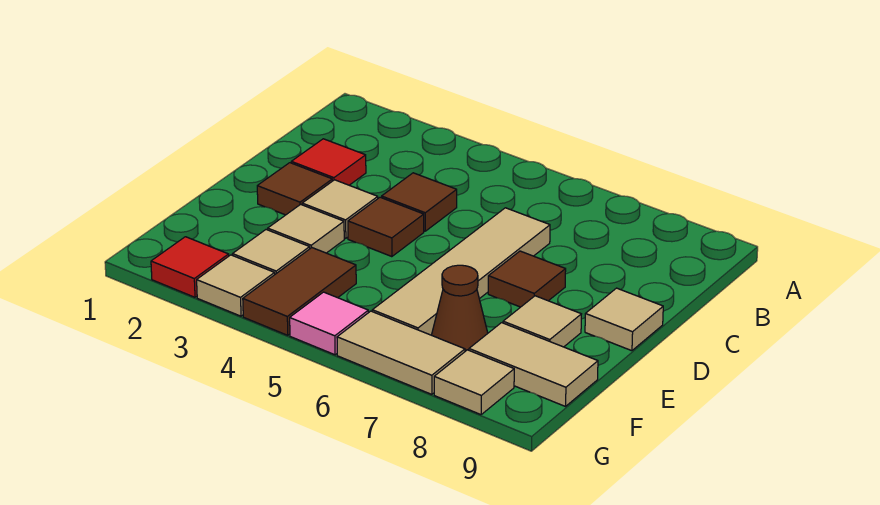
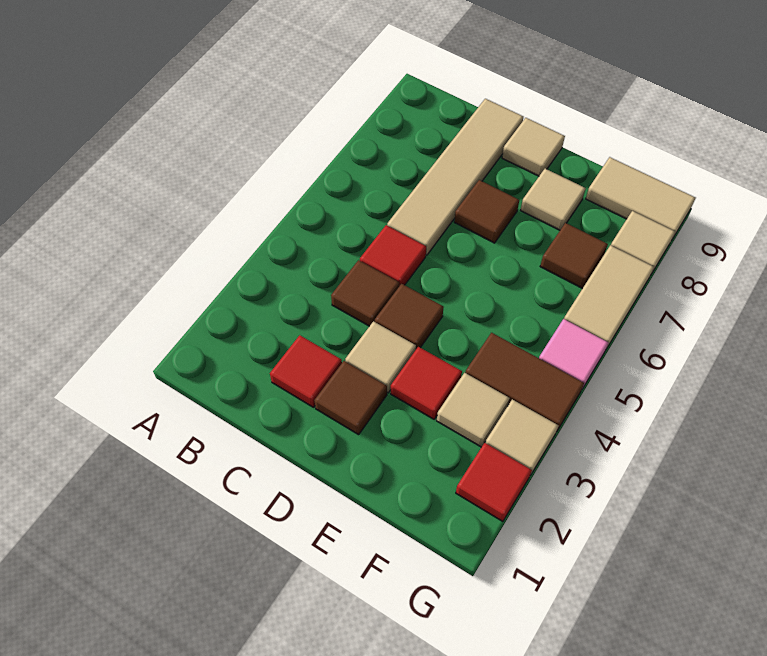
none -> red 1x1 tile [360,225,426,286]
tan 1x4 tile [372,208,550,335] -> tan 1x4 tile turned to [387,99,523,255]
tan 1x1 tile [268,204,344,253] -> red 1x1 tile [391,347,462,419]
brown 1x1 cone [432,265,488,351] -> brown 1x1 tile [540,223,608,289]
tan 1x2 tile [469,323,598,406] -> tan 1x2 tile turned to [586,157,696,239]

